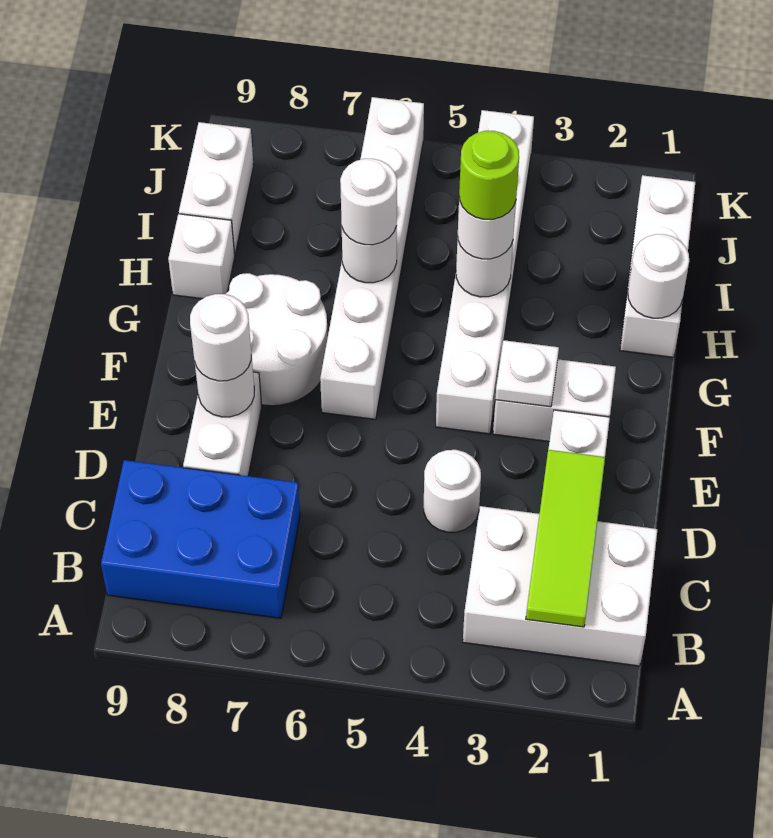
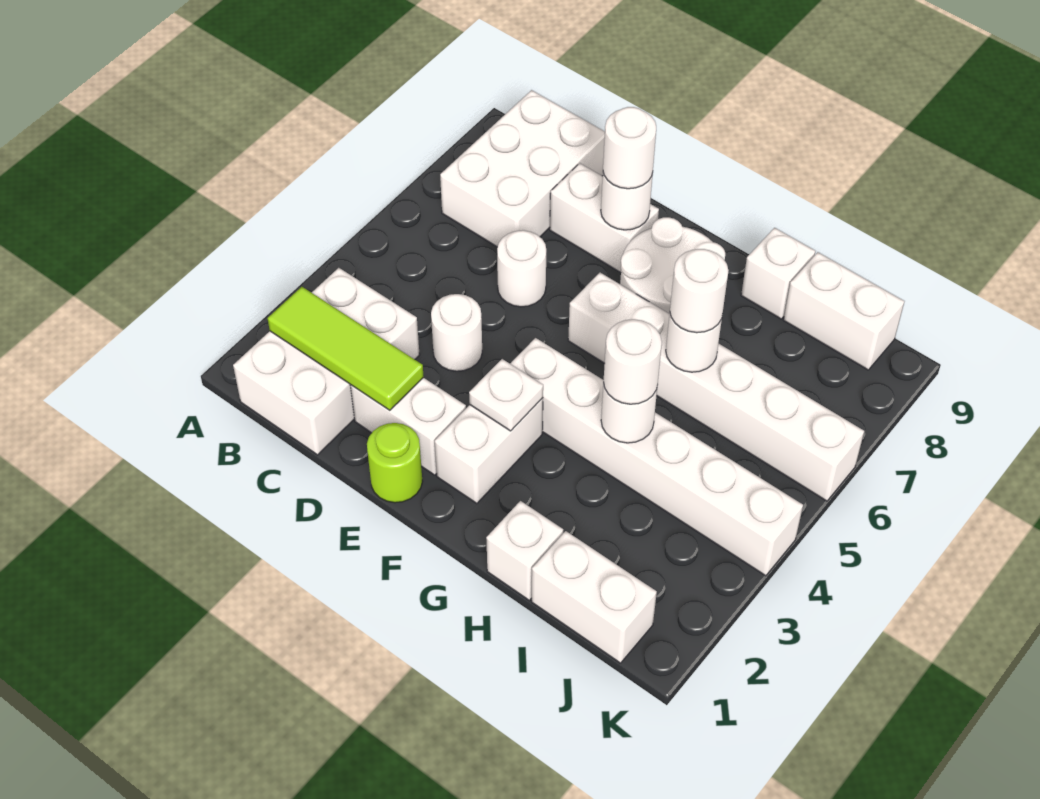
blue 2x3 brick [101,460,300,618] -> white 2x3 brick [440,90,605,247]
white 1x1 round brick [628,234,689,318] -> white 1x1 round brick moved to [497,230,546,307]
lime 1x1 round brick [459,131,519,219] -> lime 1x1 round brick moved to [367,423,422,503]

